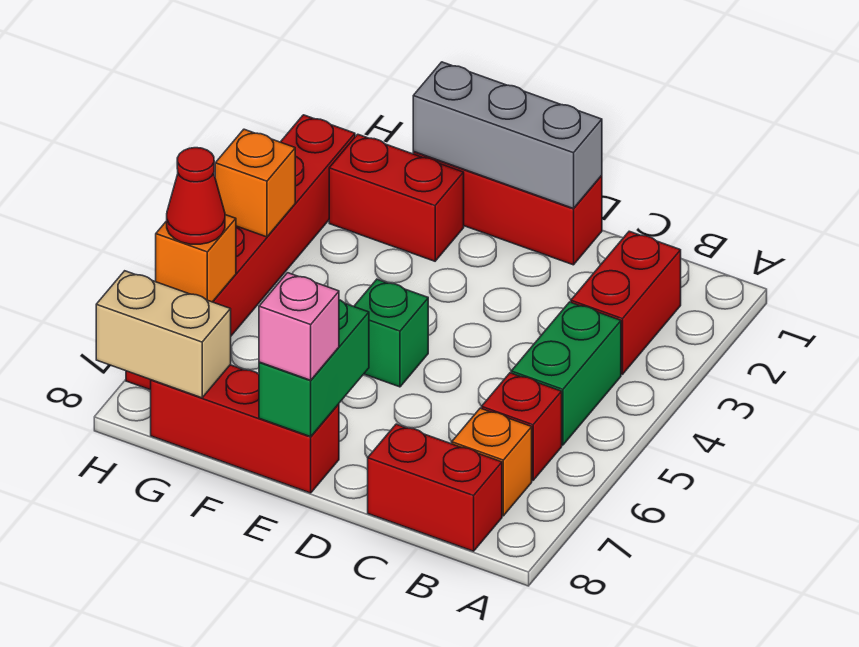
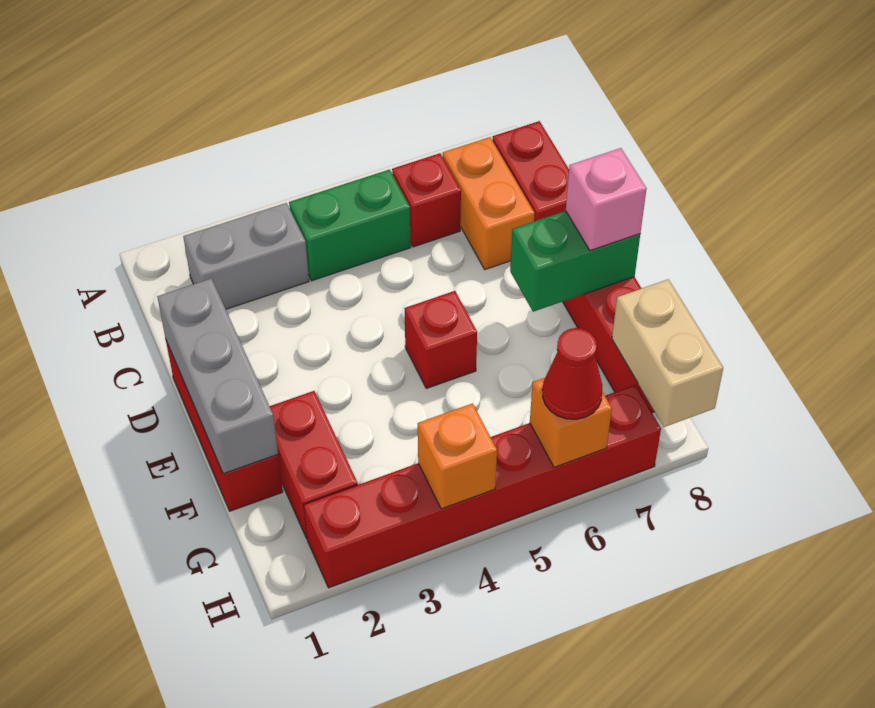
red 1x2 brick [571,231,681,374] -> grey 1x2 brick [183,203,309,309]
orange 1x1 brick [452,408,532,516] -> orange 1x2 brick [443,137,535,269]
green 1x1 brick [354,279,428,387] -> red 1x1 brick [405,291,477,388]

